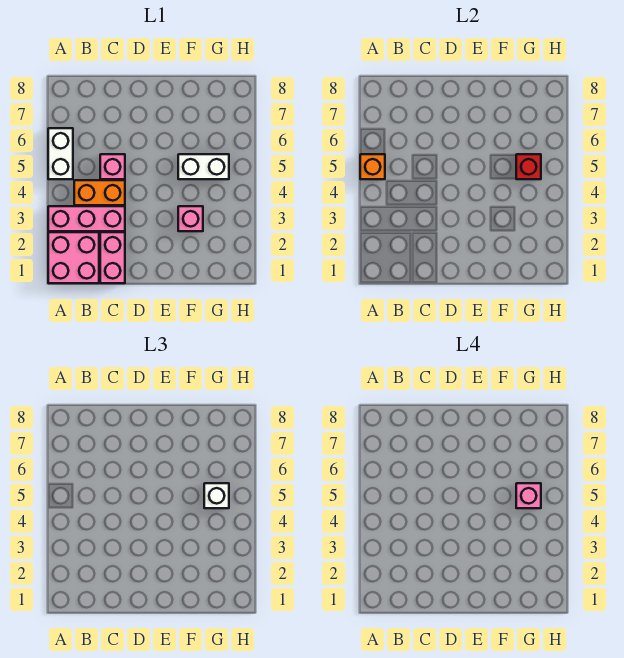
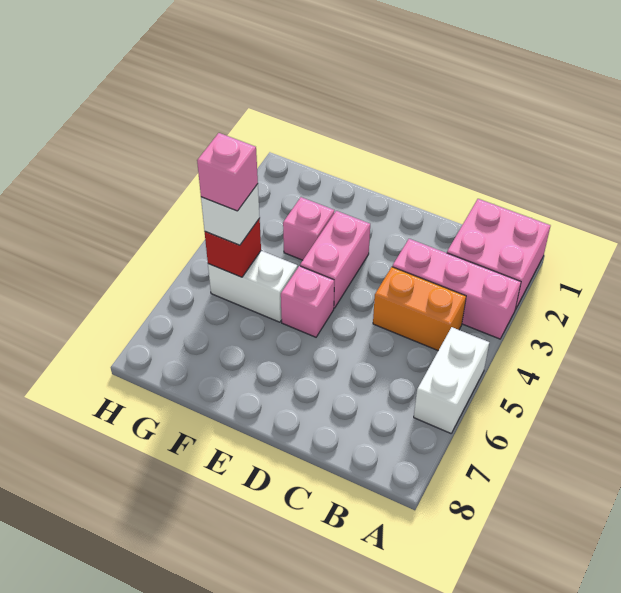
orange 1x1 brick [360,154,385,179] -> none
pink 1x2 brick [100,232,125,283] -> pink 1x2 brick moved to [300,211,370,308]
pink 1x1 brick [100,154,125,179] -> pink 1x1 brick moved to [281,266,334,337]

